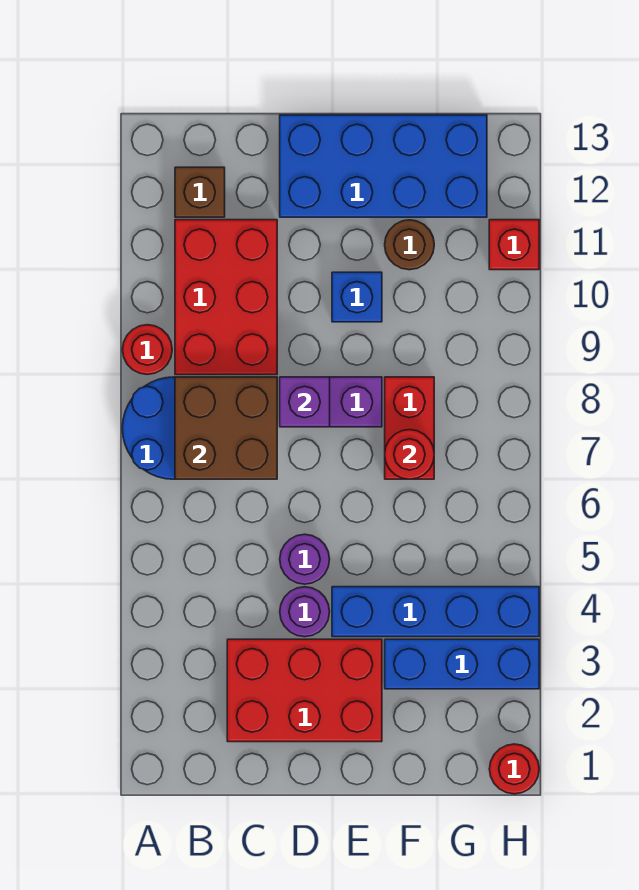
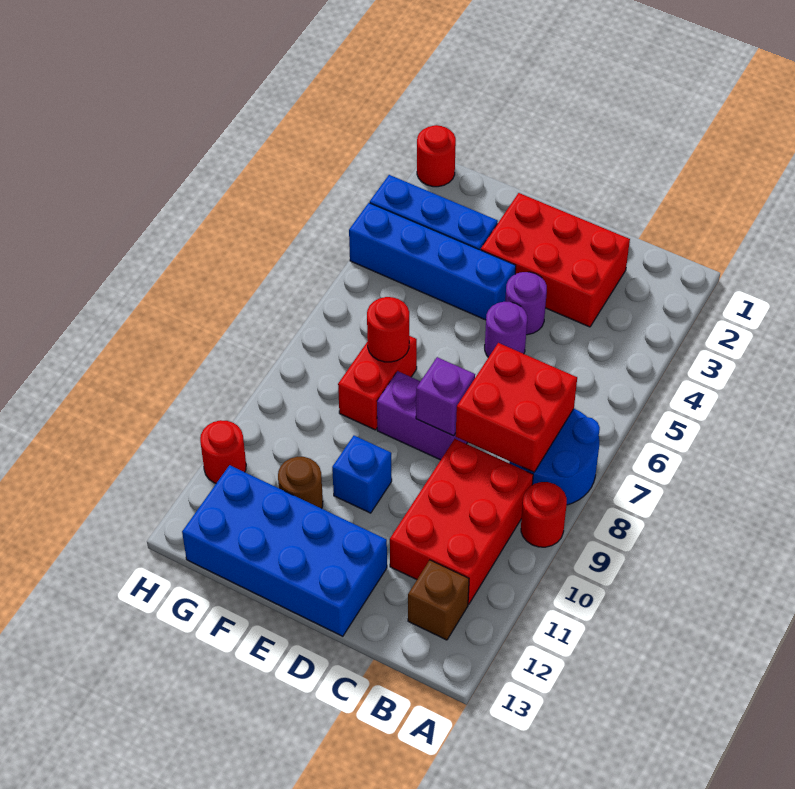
brown 2x2 brick [175,377,277,479] -> red 2x2 brick [455,343,577,472]
red 1x1 brick [489,220,539,270] -> red 1x1 round brick [200,420,246,483]

